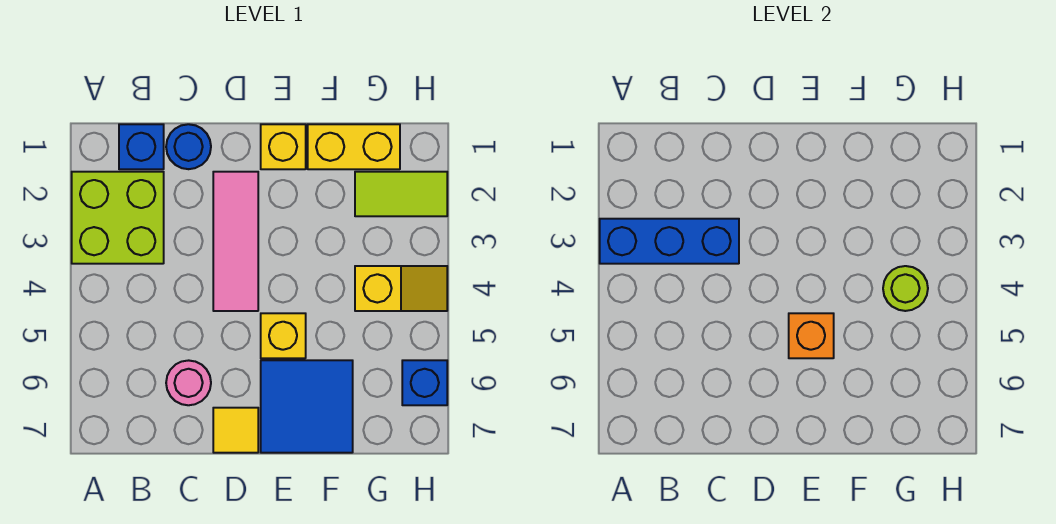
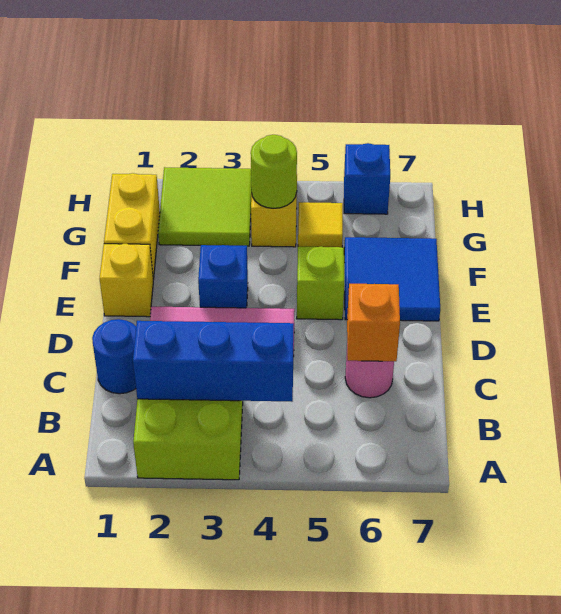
blue 1x3 brick [600,219,739,264] -> blue 1x3 brick turned to [133,321,294,402]
blue 1x1 brick [119,124,164,169] -> blue 1x1 brick moved to [198,245,248,308]
yellow 1x1 tile [213,408,258,453] -> yellow 1x1 tile moved to [298,202,343,247]
yellow 1x1 brick [261,313,306,358] -> lime 1x1 brick [297,246,344,320]
orange 1x1 brick [789,313,834,358] -> orange 1x1 brick moved to [347,284,400,361]
lime 1x2 tile [355,172,447,216] -> lime 2x2 tile [158,167,252,246]

